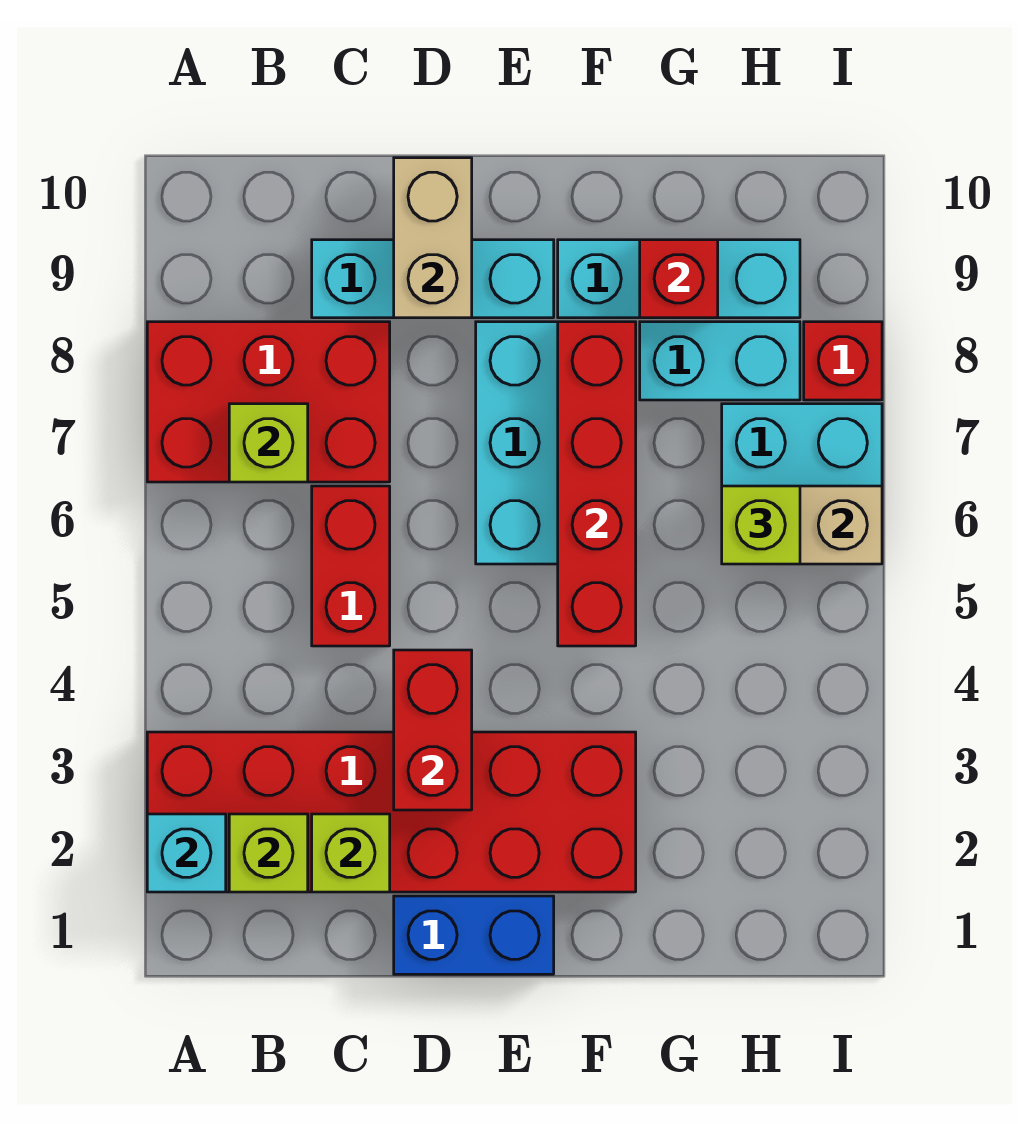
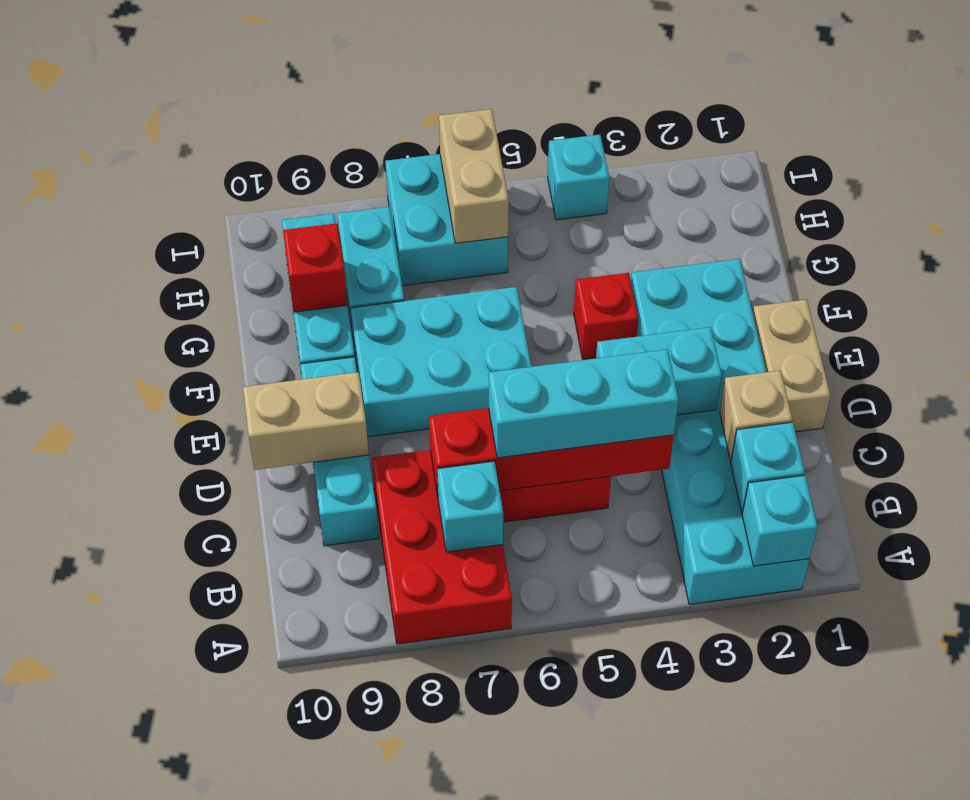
red 2x6 brick [147,732,636,892] -> cyan 2x6 brick [631,259,809,604]
lime 1x1 brick [229,814,308,892] -> cyan 1x1 brick [731,422,805,513]
lime 1x1 brick [229,404,308,482] -> cyan 1x1 brick [437,461,503,552]
lime 1x1 brick [312,814,390,892] -> tan 1x1 brick [720,370,792,460]
none -> cyan 1x3 brick [489,349,679,458]
blue 1x2 brick [394,896,554,974] -> tan 1x2 brick [753,299,830,432]
red 1x2 brick [394,650,472,810] -> cyan 1x2 brick [596,327,722,415]
red 1x4 brick [558,322,636,646] -> red 1x4 brick moved to [429,408,674,496]
lime 1x1 brick [722,486,800,564] -> none
none -> cyan 1x1 brick [548,135,609,220]
red 1x1 brick [804,322,882,400] -> red 1x1 brick moved to [574,273,638,359]

